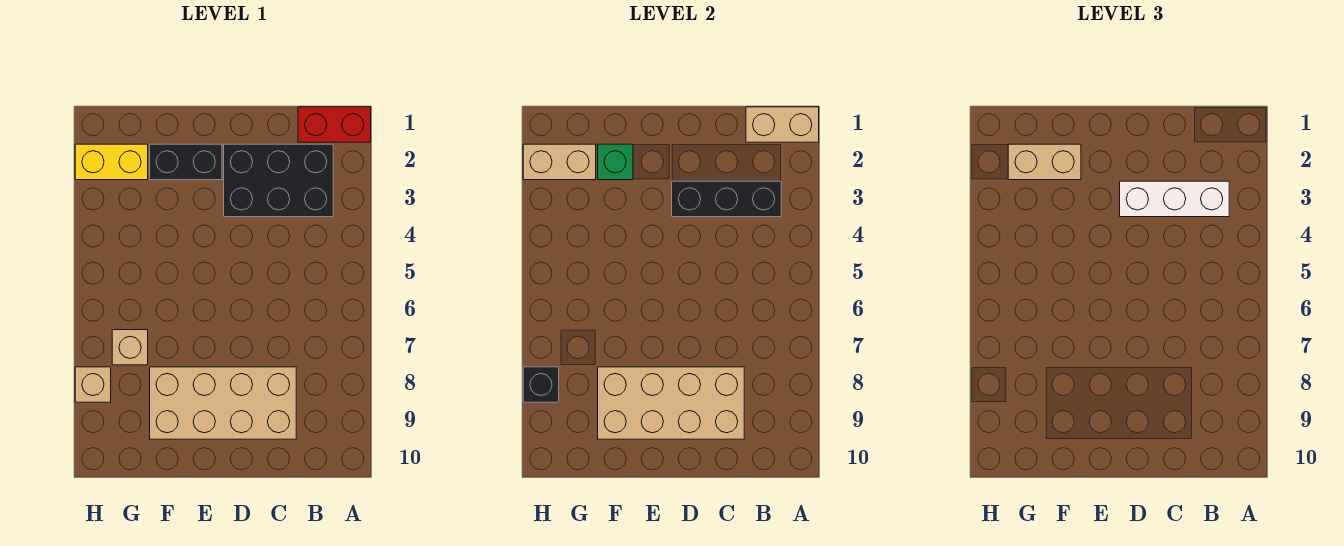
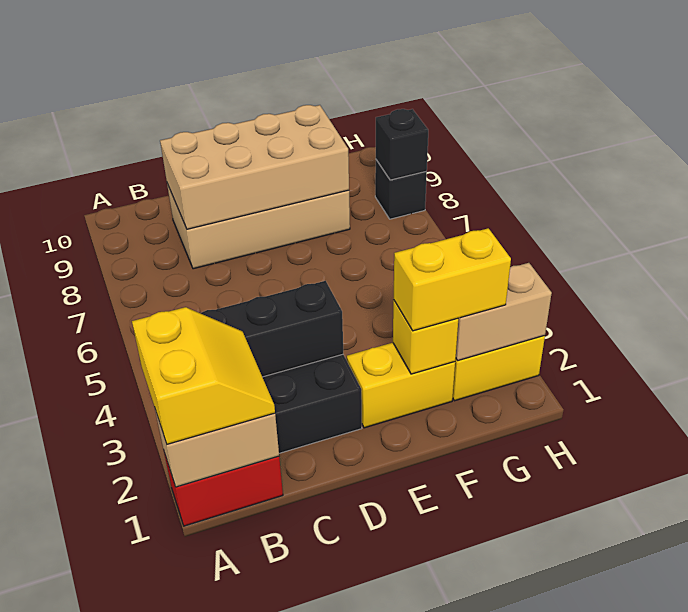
none -> yellow 2x2 slope [132,307,275,444]
white 1x3 brick [1120,181,1229,217] -> none
black 1x2 brick [150,144,222,180] -> yellow 1x2 brick [347,343,455,428]
green 1x1 brick [598,144,633,180] -> yellow 1x1 brick [393,300,458,374]
tan 1x2 brick [1008,144,1081,180] -> yellow 1x2 brick [394,228,511,331]
tan 1x1 brick [112,330,148,365] -> none
tan 1x1 brick [75,367,111,402] -> black 1x1 brick [375,160,427,219]

